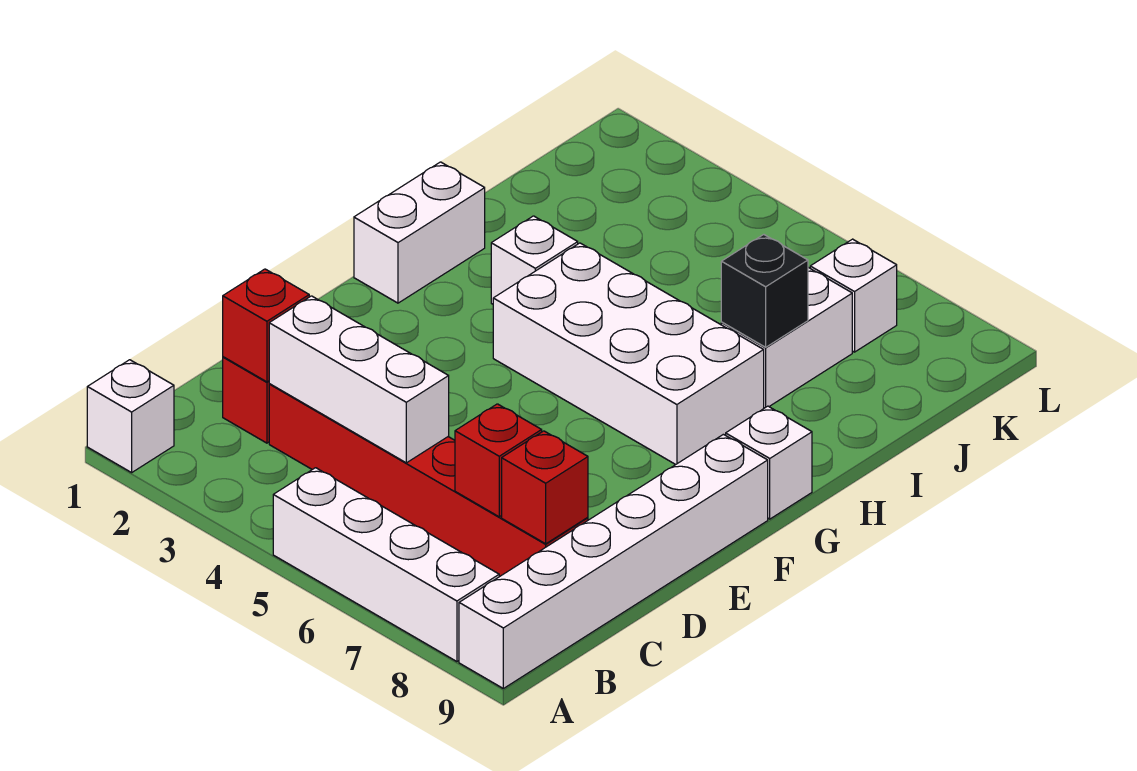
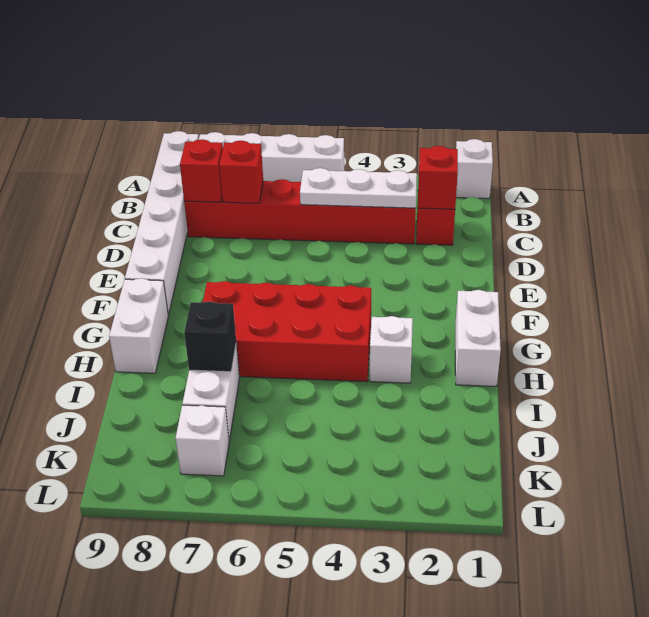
white 1x3 brick [269,296,449,463] -> white 1x3 plate [300,168,417,208]
white 2x4 brick [493,243,764,465] -> red 2x4 brick [203,281,371,382]
white 1x1 brick [726,406,812,519] -> white 1x2 brick [109,278,168,373]

